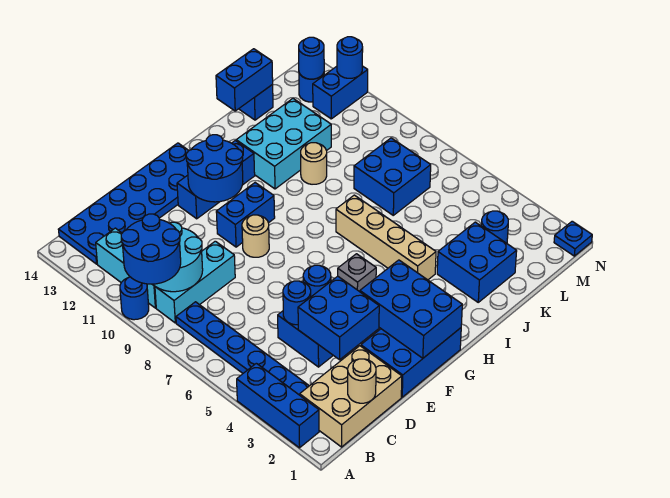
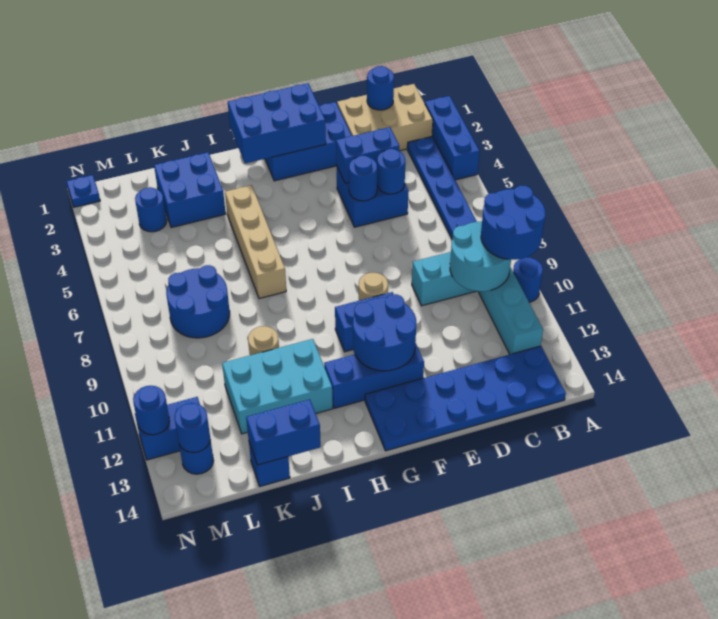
tan 1x1 round brick [348,359,376,403] -> blue 1x1 round brick [367,66,394,110]
blue 2x2 brick [298,276,379,360] -> blue 1x2 brick [336,127,399,183]
blue 2x3 brick [360,260,462,358] -> blue 2x3 brick turned to [228,83,326,163]
grey 1x1 brick [338,254,376,292] -> none
blue 2x2 brick [354,138,431,215] -> blue 2x2 round brick [166,265,230,338]

